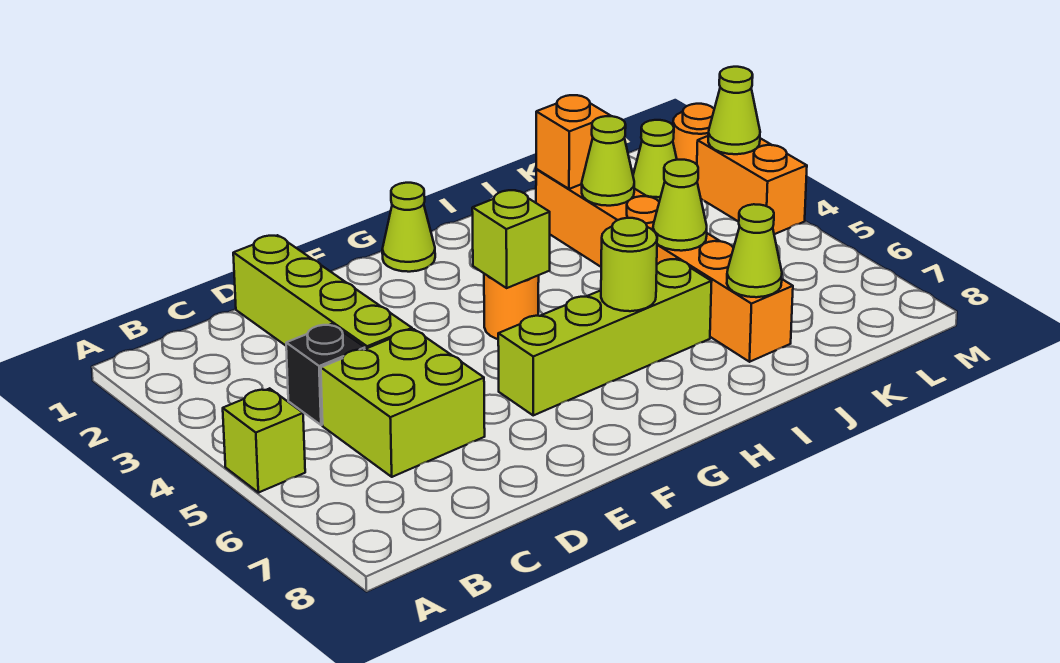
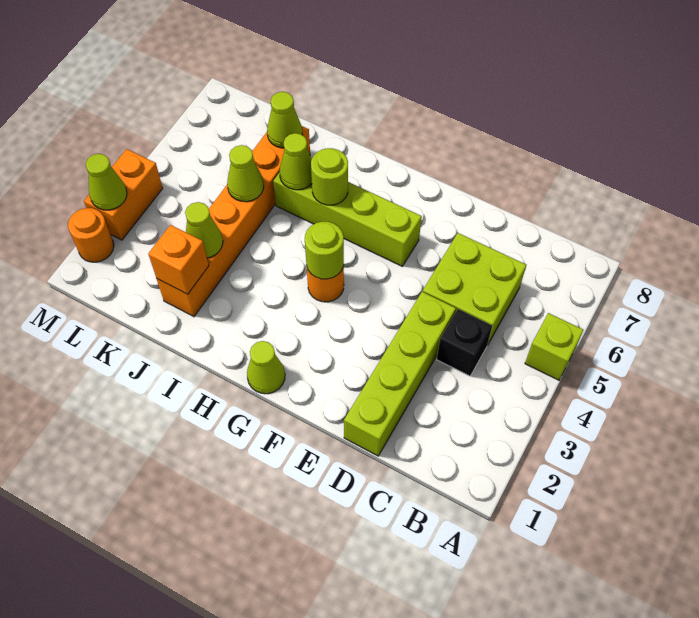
lime 1x1 brick [472,190,550,288] -> lime 1x1 round brick [305,222,344,279]
lime 1x1 cone [633,120,677,201] -> lime 1x1 cone moved to [279,133,312,190]

